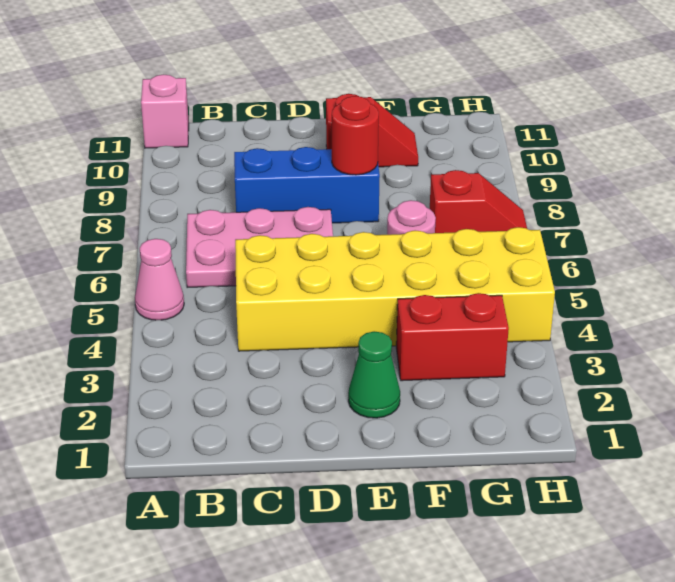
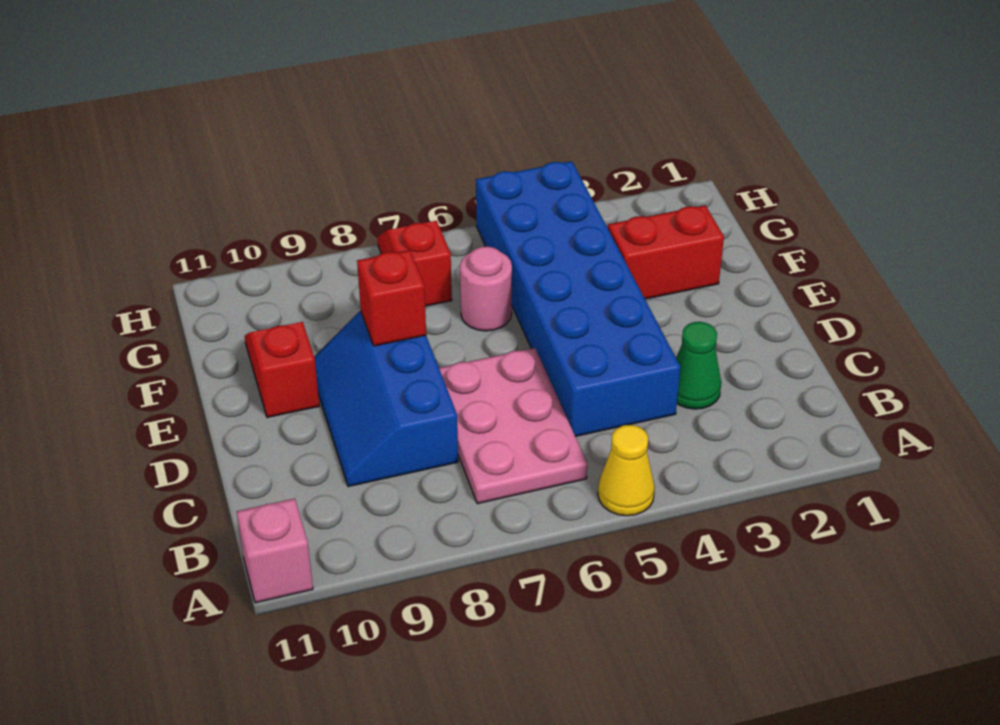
pink 1x1 cone [135,239,184,320] -> yellow 1x1 cone [598,425,655,516]
yellow 2x6 brick [235,227,555,351] -> blue 2x6 brick [476,161,680,437]
green 1x1 cone [348,331,400,418] -> green 1x1 cone moved to [676,322,721,409]
red 1x1 round brick [332,96,379,175] -> red 1x1 brick [357,250,426,346]
red 1x2 brick [396,293,509,381] -> red 1x2 brick turned to [608,205,724,299]

